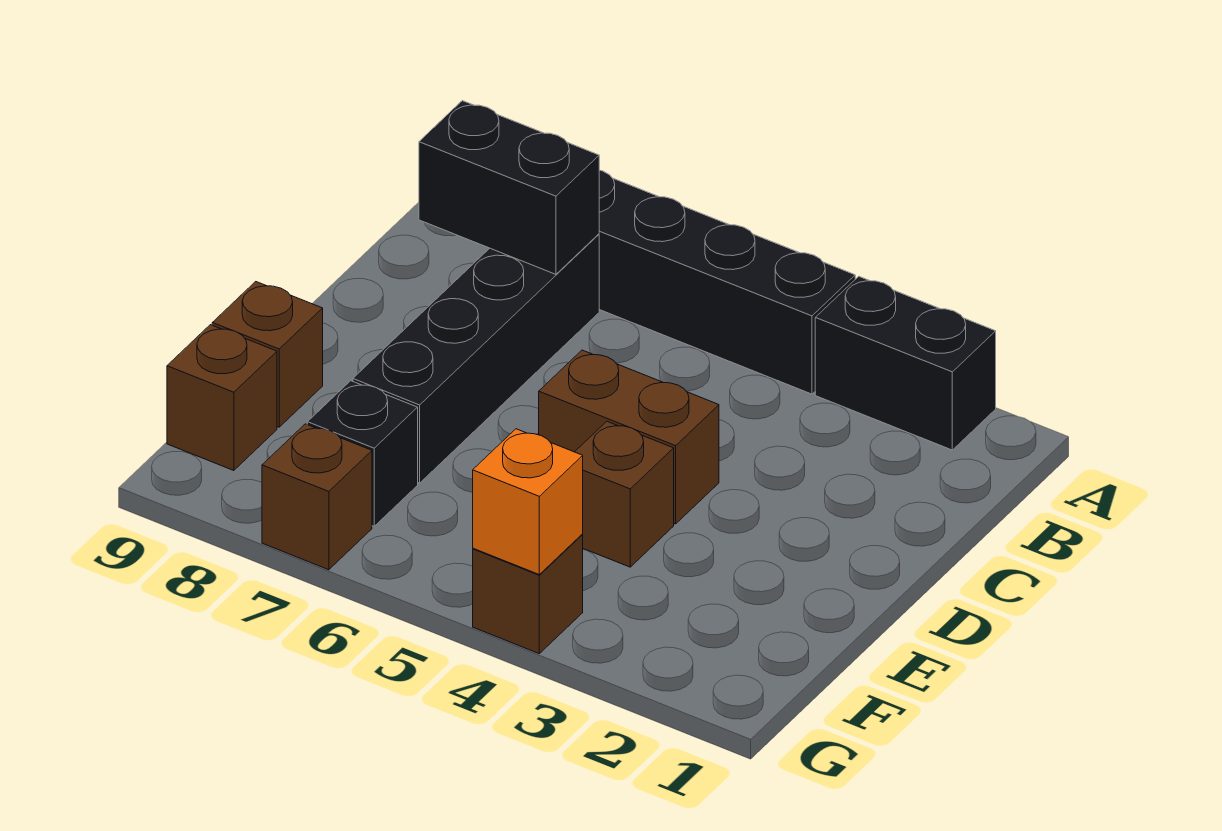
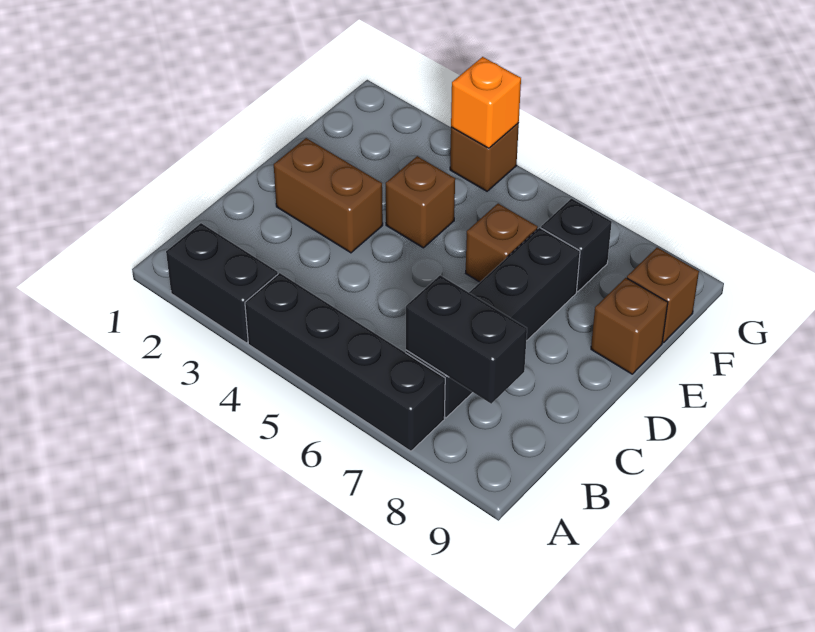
brown 1x2 brick [539,350,719,524] -> brown 1x2 brick moved to [274,138,383,253]
brown 1x1 brick [262,424,372,570] -> brown 1x1 brick moved to [466,203,538,282]

